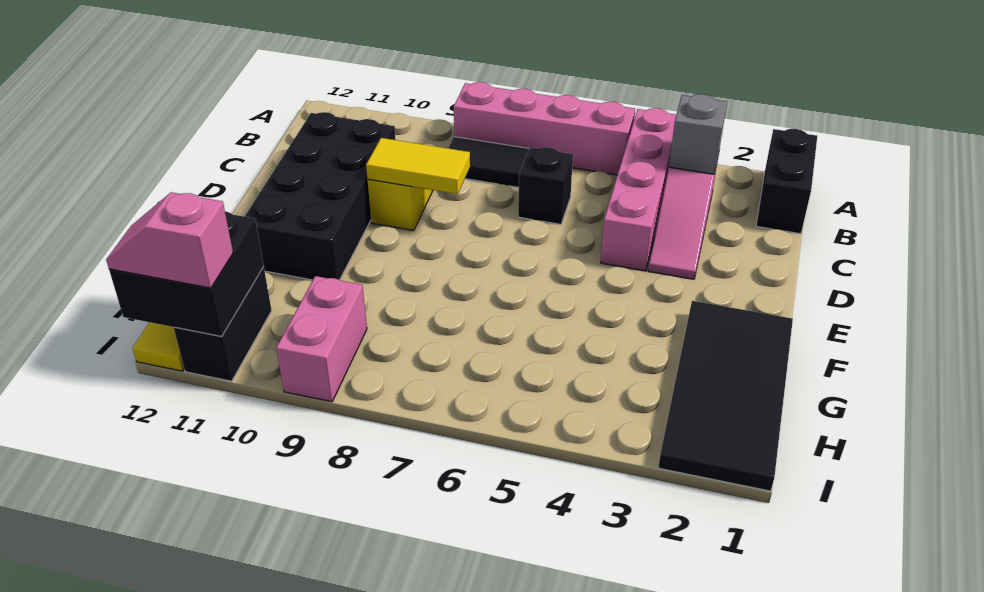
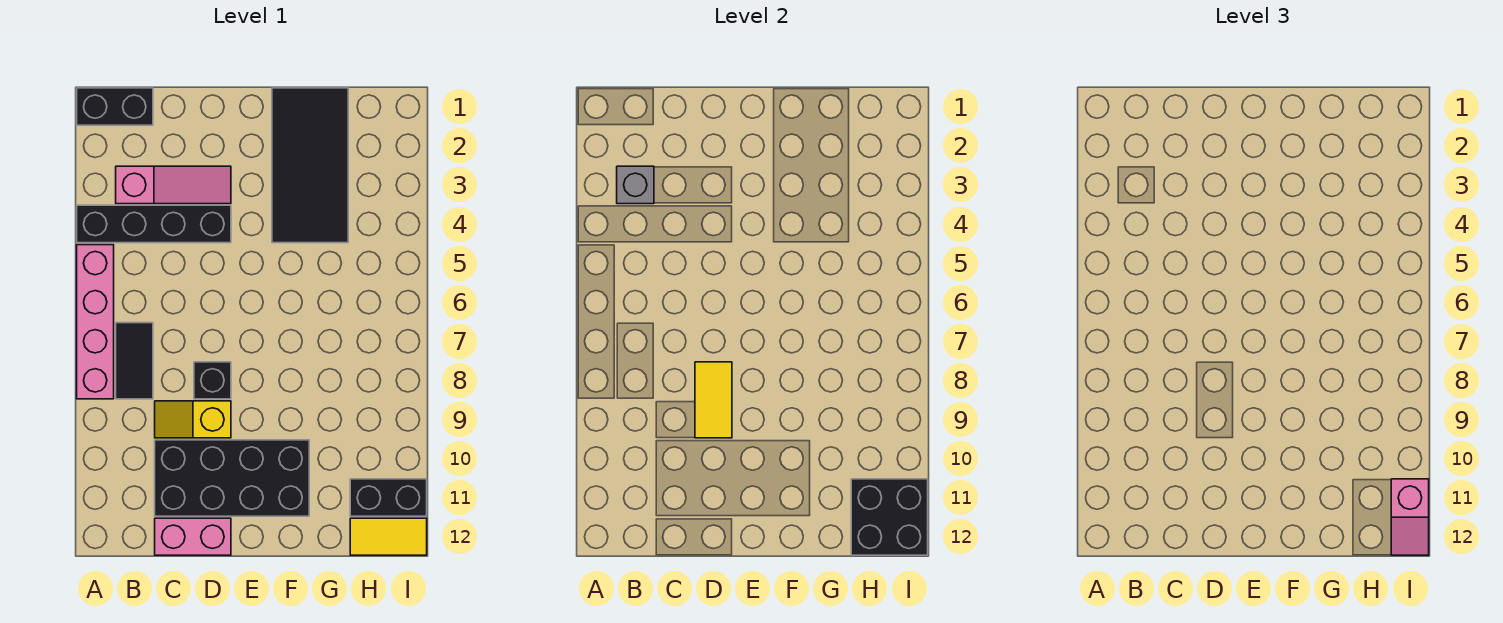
pink 1x4 brick [600,108,676,271] -> black 1x4 brick [77,205,231,243]
black 1x1 brick [518,147,573,224] -> black 1x1 brick moved to [194,362,231,399]
black 2x4 tile [658,301,793,491] -> black 2x4 tile turned to [272,88,348,243]
pink 1x2 brick [276,276,367,402] -> pink 1x2 brick moved to [155,518,231,555]

